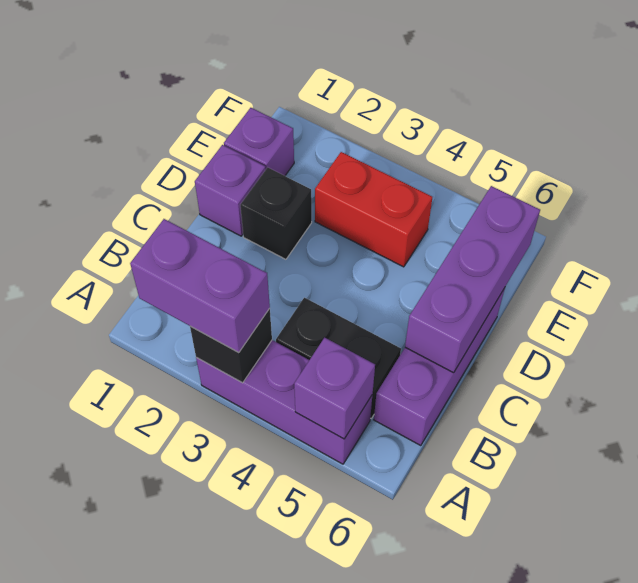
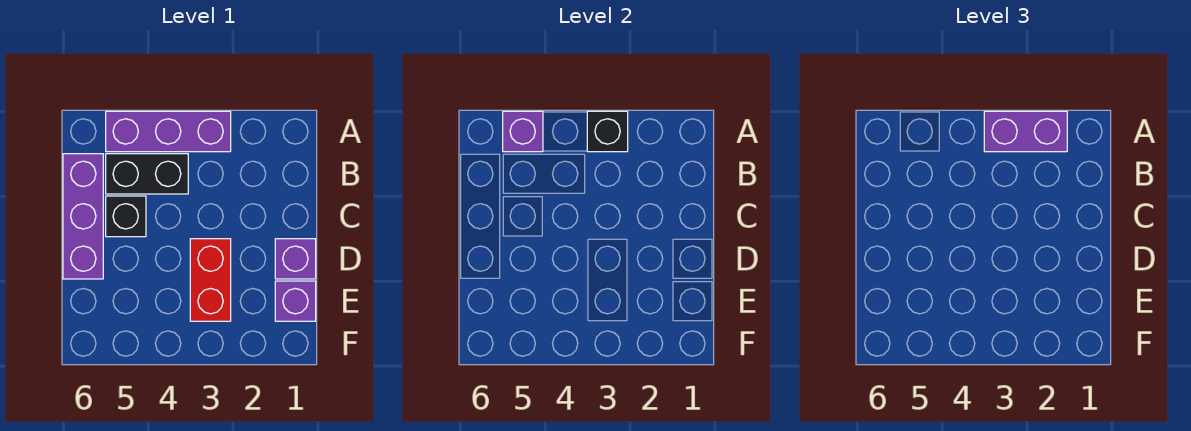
purple 1x3 brick [405,186,540,373] -> none
black 1x1 brick [240,168,312,259] -> black 1x1 brick moved to [106,196,146,237]
red 1x2 brick [315,152,432,267] -> red 1x2 brick turned to [190,239,231,321]

